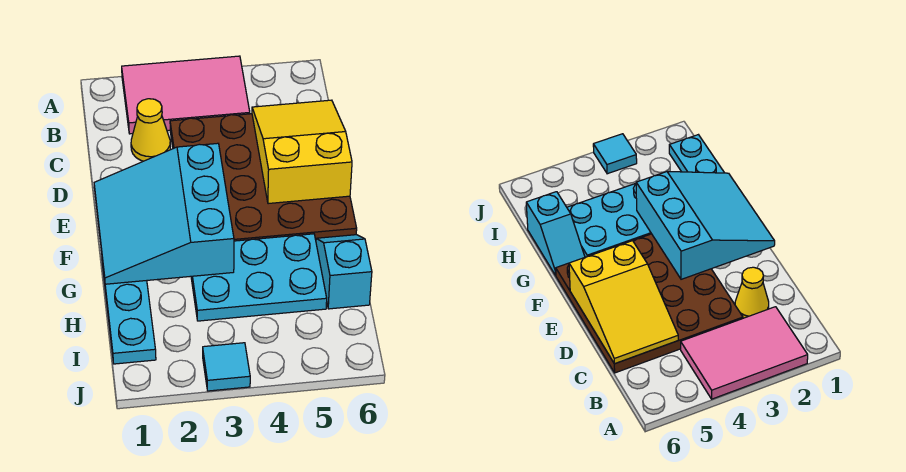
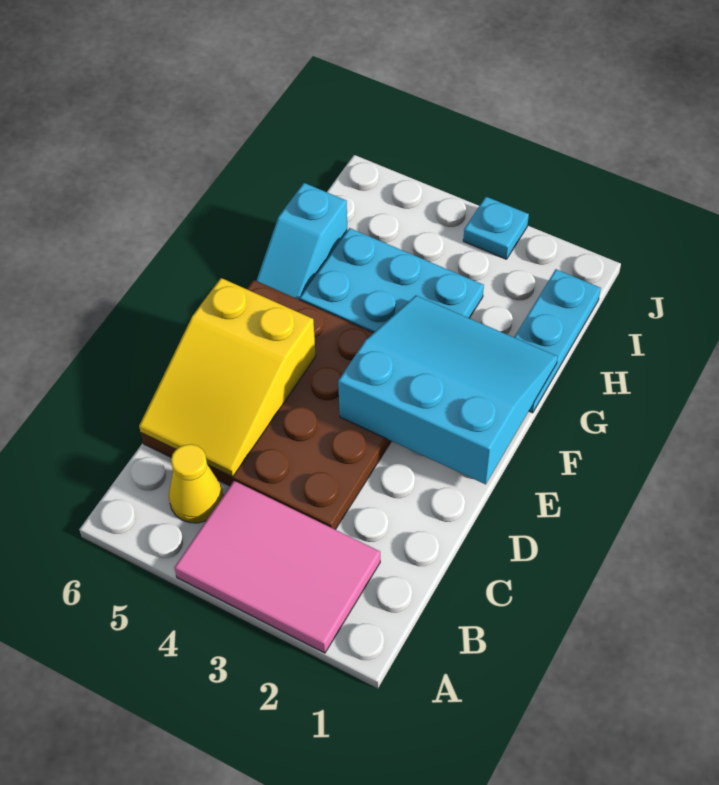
yellow 1x1 cone [131,99,170,161] -> yellow 1x1 cone moved to [169,444,223,523]
cyan 3x3 slope [94,143,234,284] -> cyan 3x3 slope turned to [338,296,558,484]
cyan 1x1 tile [203,343,250,391] -> cyan 1x1 plate [463,197,529,259]

